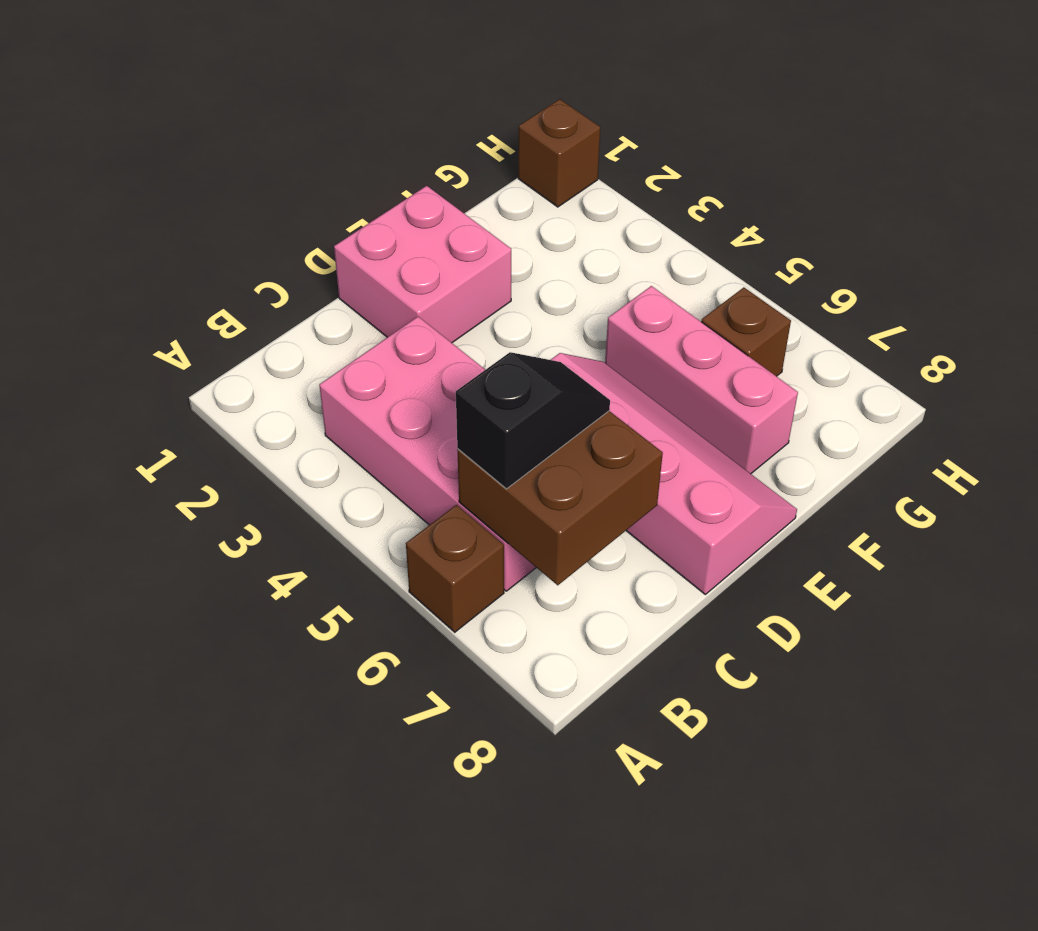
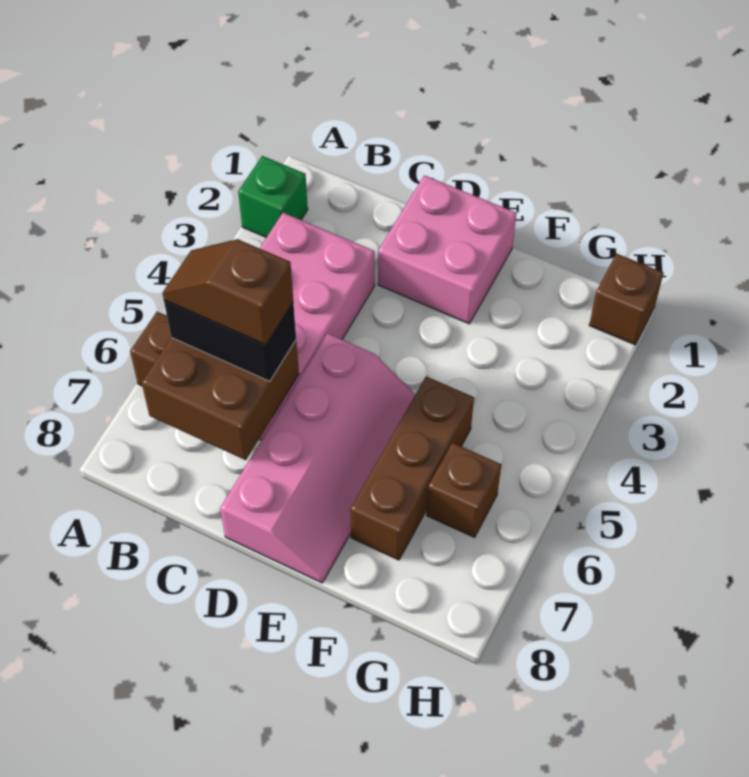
none -> green 1x1 brick [238,156,308,237]
black 1x2 slope [456,352,610,489] -> black 1x2 brick [164,300,296,381]
none -> brown 1x2 slope [162,239,293,345]
pink 1x3 brick [605,286,798,474] -> brown 1x3 brick [350,376,474,560]

